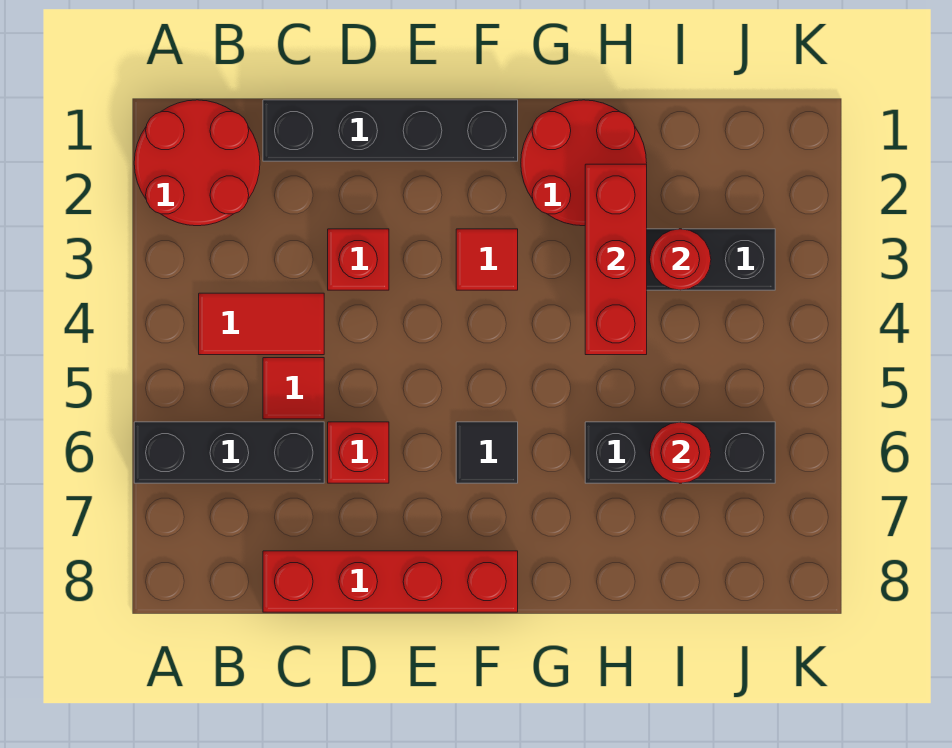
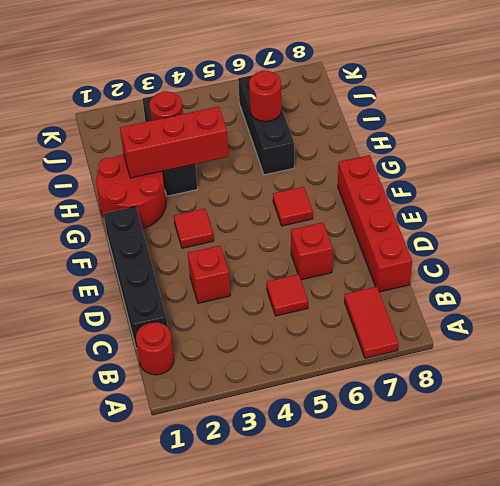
red 2x2 round brick [134,100,260,226] -> red 1x1 round brick [136,322,174,375]
black 1x3 brick [134,422,324,483] -> none
red 1x2 tile [199,293,324,355] -> red 1x2 tile moved to [344,287,399,358]
black 1x1 tile [456,422,518,483] -> red 1x1 tile [273,187,313,226]

